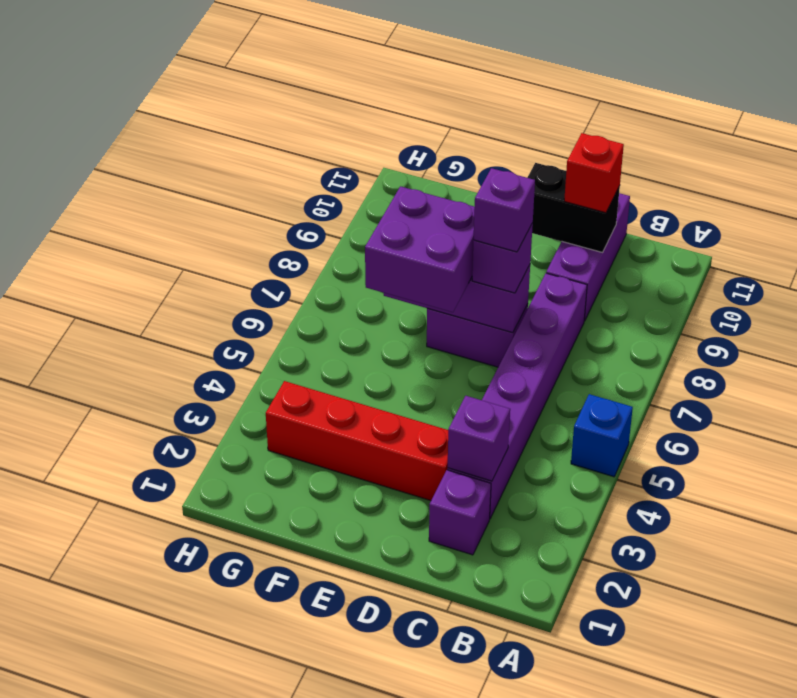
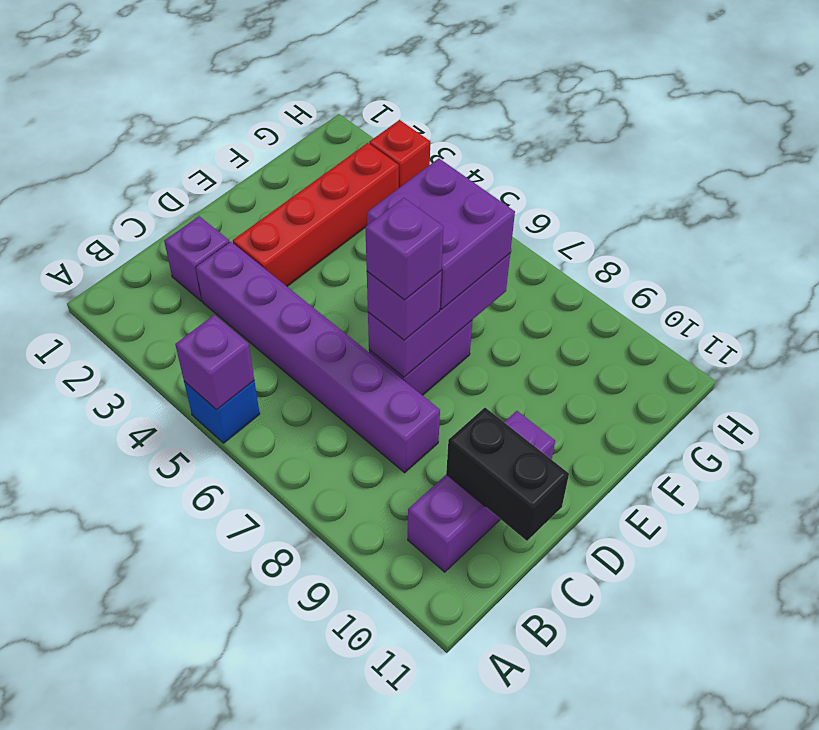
purple 1x1 brick [448,396,510,481] -> purple 1x1 brick moved to [175,315,254,410]
purple 1x3 brick [546,193,630,321] -> purple 1x3 brick turned to [408,411,555,572]
black 1x2 brick [527,163,620,253] -> black 1x2 brick turned to [446,408,569,541]
red 1x1 brick [564,133,624,213] -> red 1x1 brick moved to [369,120,430,188]

